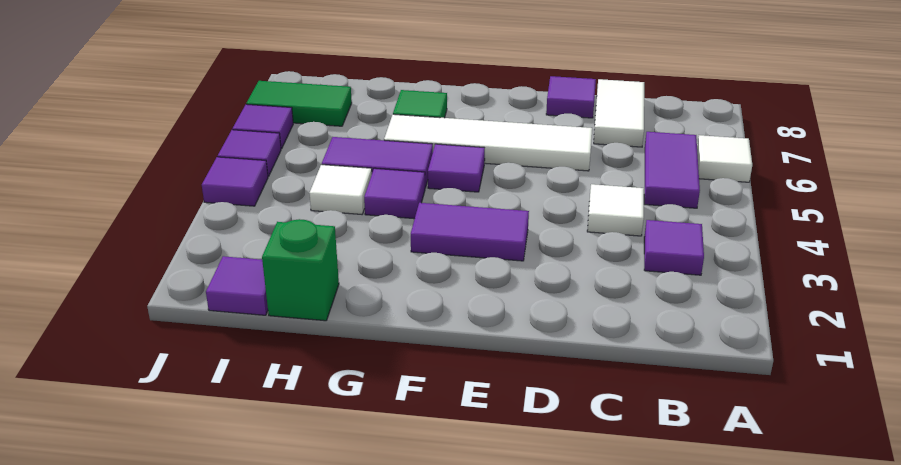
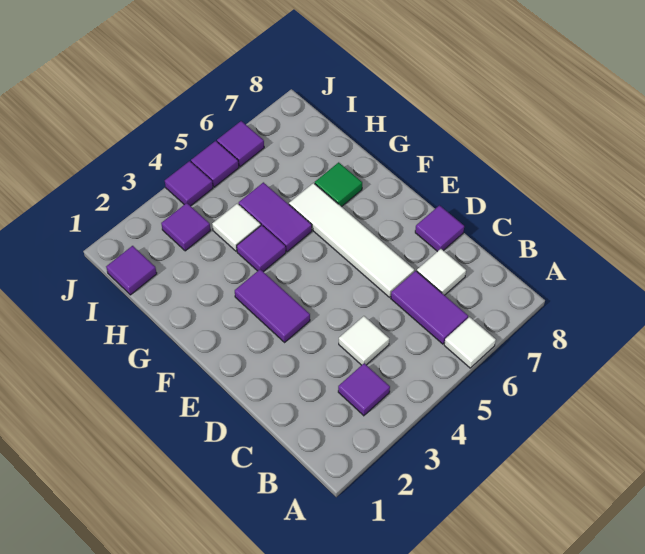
purple 1x2 tile [644,132,700,208] -> purple 1x2 tile turned to [391,271,468,344]
white 1x2 tile [594,79,644,147] -> white 1x1 tile [417,249,466,295]
purple 1x1 tile [428,144,485,192] -> purple 1x1 tile moved to [161,203,211,251]
green 1x1 brick [262,219,339,321] -> none
green 1x2 tile [246,81,352,126] -> none

